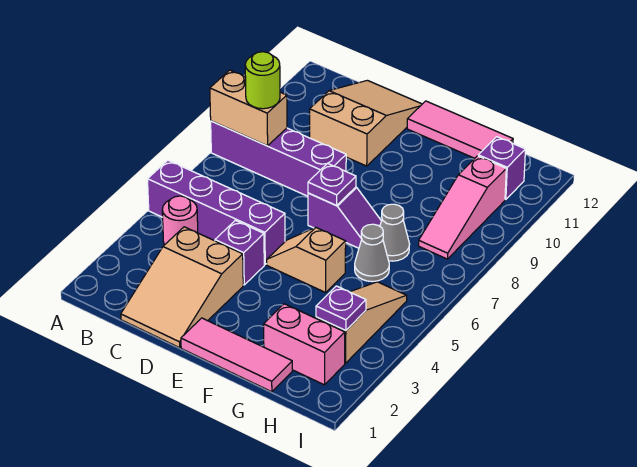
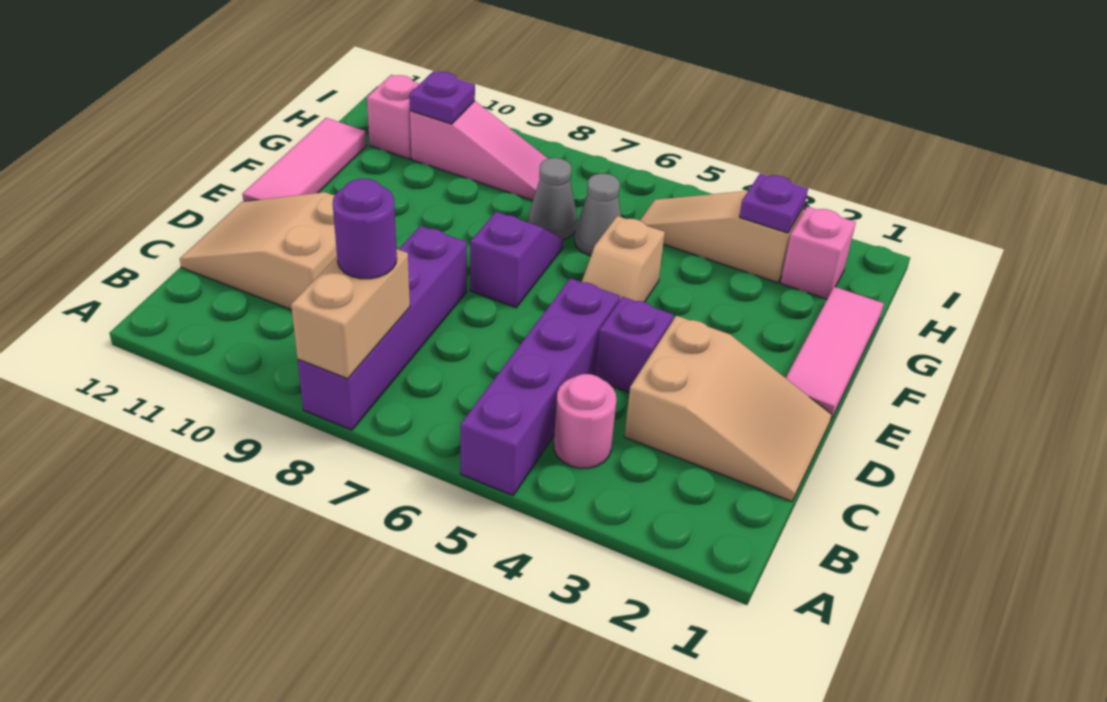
lime 1x1 round brick [245,52,280,109] -> purple 1x1 round brick [333,179,397,279]
purple 1x1 plate [308,163,356,205] -> purple 1x1 plate moved to [409,71,475,124]
pink 1x2 brick [264,304,345,385] -> pink 1x1 brick [780,207,856,299]
purple 1x1 brick [478,137,525,200] -> pink 1x1 brick [367,75,419,159]

